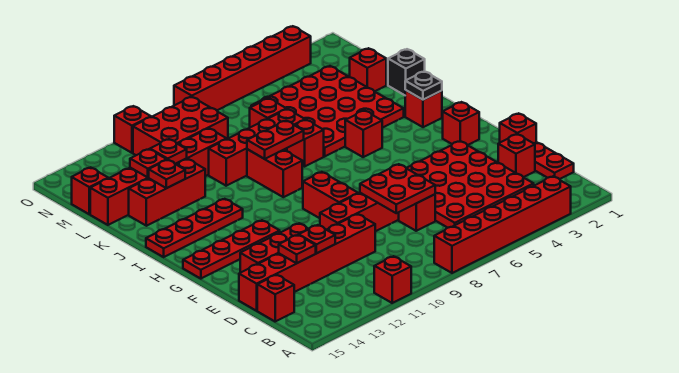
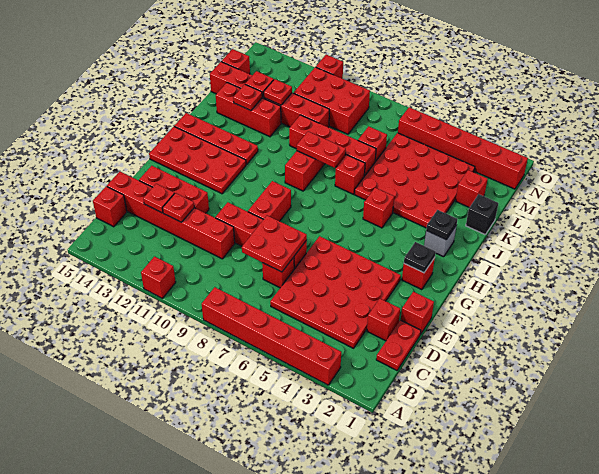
none -> black 1x1 plate [404,242,436,273]
red 1x4 plate [183,220,280,279] -> red 2x4 plate [149,127,246,194]
red 1x1 brick [405,90,442,127] -> grey 1x1 brick [424,225,457,257]
red 1x6 brick [174,26,311,110] -> red 1x6 brick moved to [398,107,528,189]

